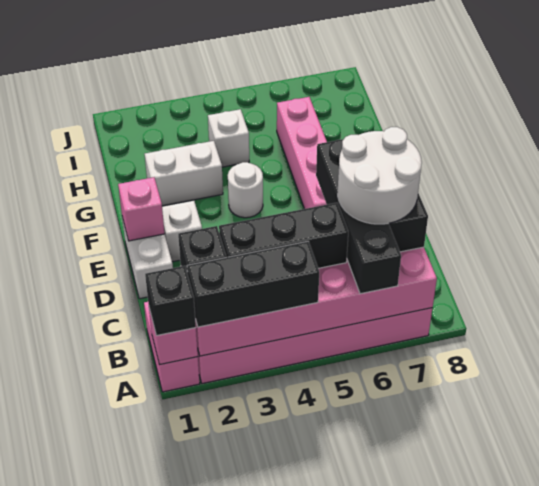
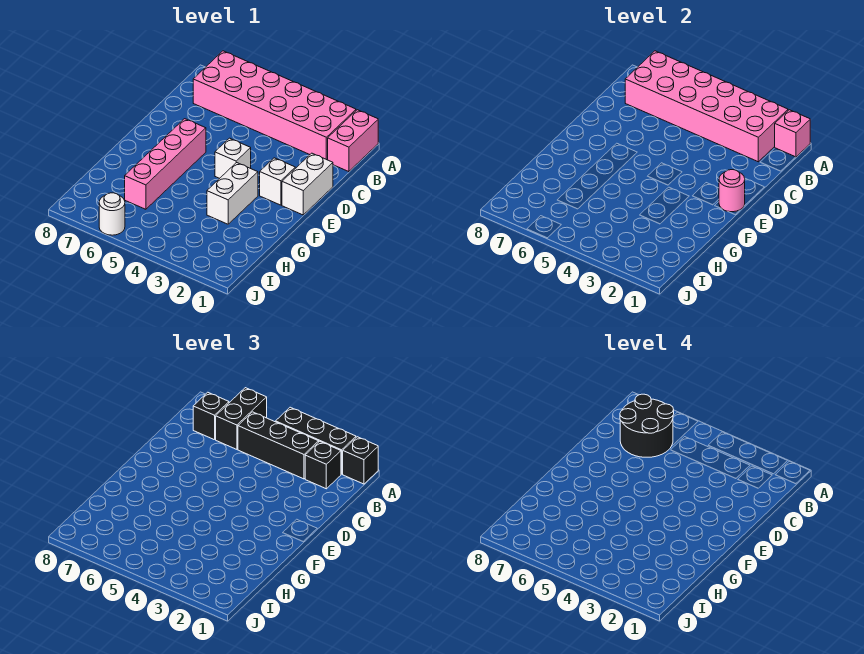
black 1x4 brick [316,139,401,294] -> black 1x2 brick [216,388,267,449]
white 2x2 round brick [338,127,422,224] -> black 2x2 round brick [620,394,674,457]
pink 1x1 brick [118,177,164,241] -> pink 1x1 round brick [719,170,745,212]
white 1x1 round brick [228,162,263,218] -> white 1x1 round brick moved to [99,193,125,235]
white 1x2 brick [145,141,223,206] -> white 1x2 brick turned to [207,162,258,224]
white 1x1 brick [208,109,249,167] -> white 1x1 brick moved to [215,138,251,178]

